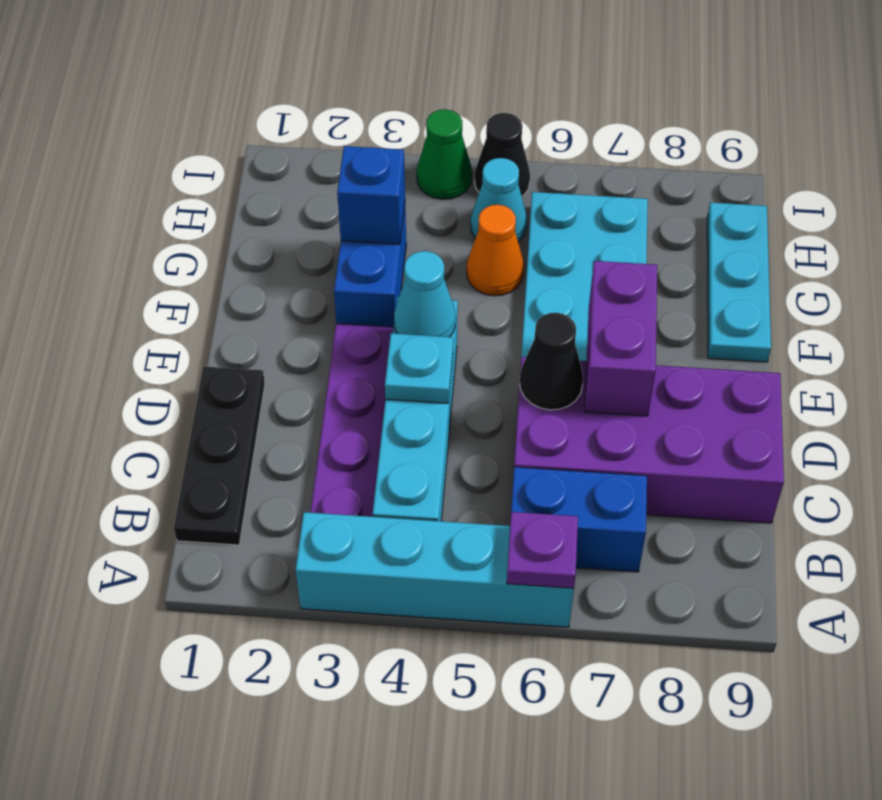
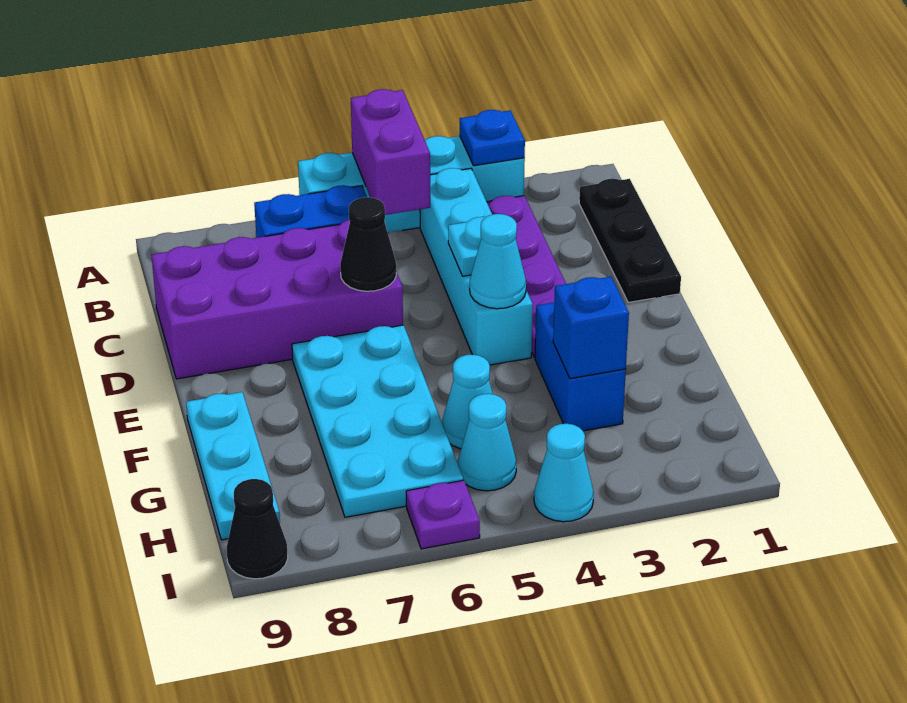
none -> blue 1x1 plate [460,110,525,166]
purple 1x1 plate [507,512,578,588] -> purple 1x1 plate moved to [406,480,480,549]
purple 1x2 brick [585,261,657,416] -> purple 1x2 brick moved to [351,89,430,215]
orange 1x1 cone [467,205,524,296] -> cyan 1x1 cone [442,355,493,449]
green 1x1 cone [417,109,472,199] -> cyan 1x1 cone [534,424,594,522]
black 1x1 cone [475,113,530,196] -> black 1x1 cone moved to [227,479,288,579]

